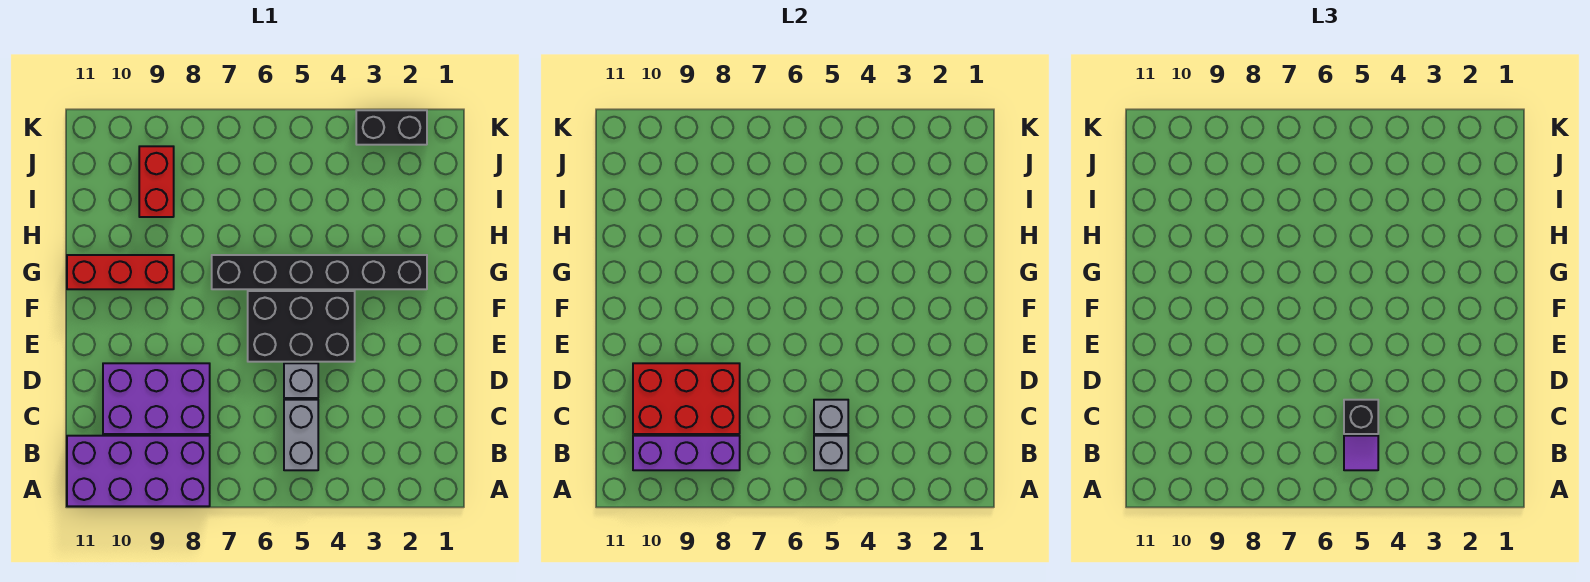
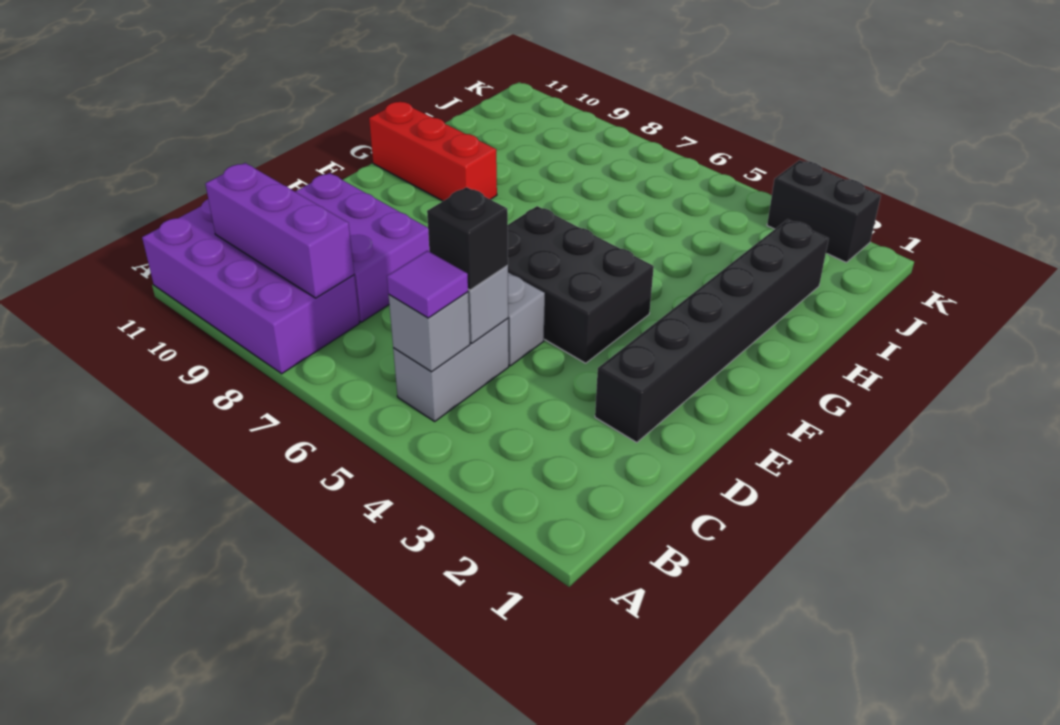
red 2x3 brick [633,363,740,434] -> none
black 1x6 brick [212,255,427,289] -> black 1x6 brick turned to [595,219,829,443]
red 1x2 brick [139,146,174,217] -> none

